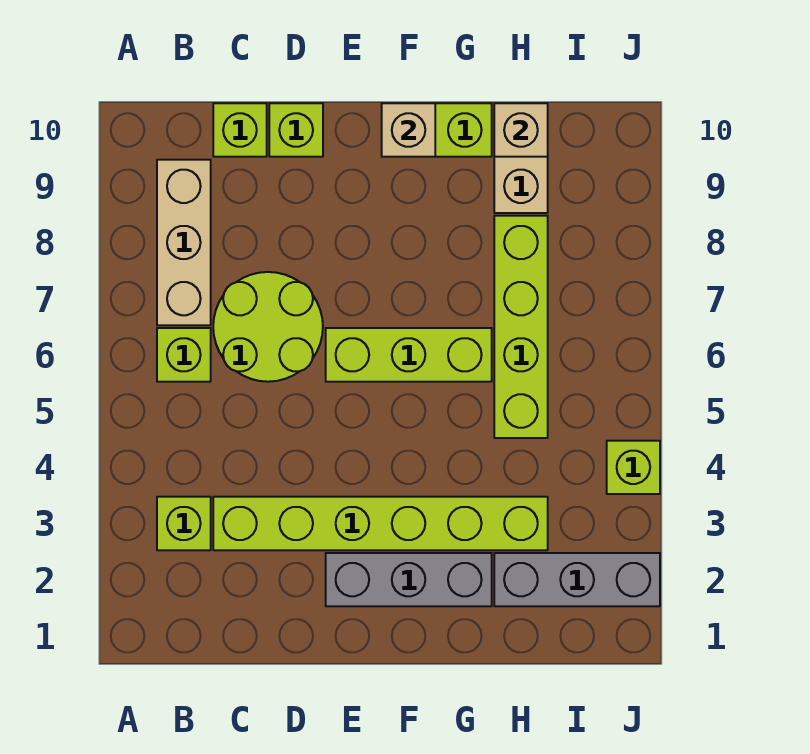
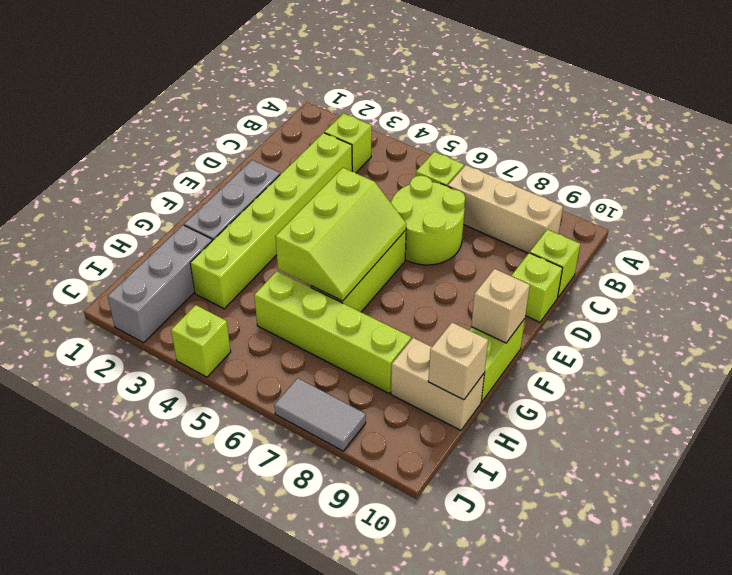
none -> lime 2x3 slope [275,168,406,301]
none -> grey 1x2 tile [274,378,366,451]

